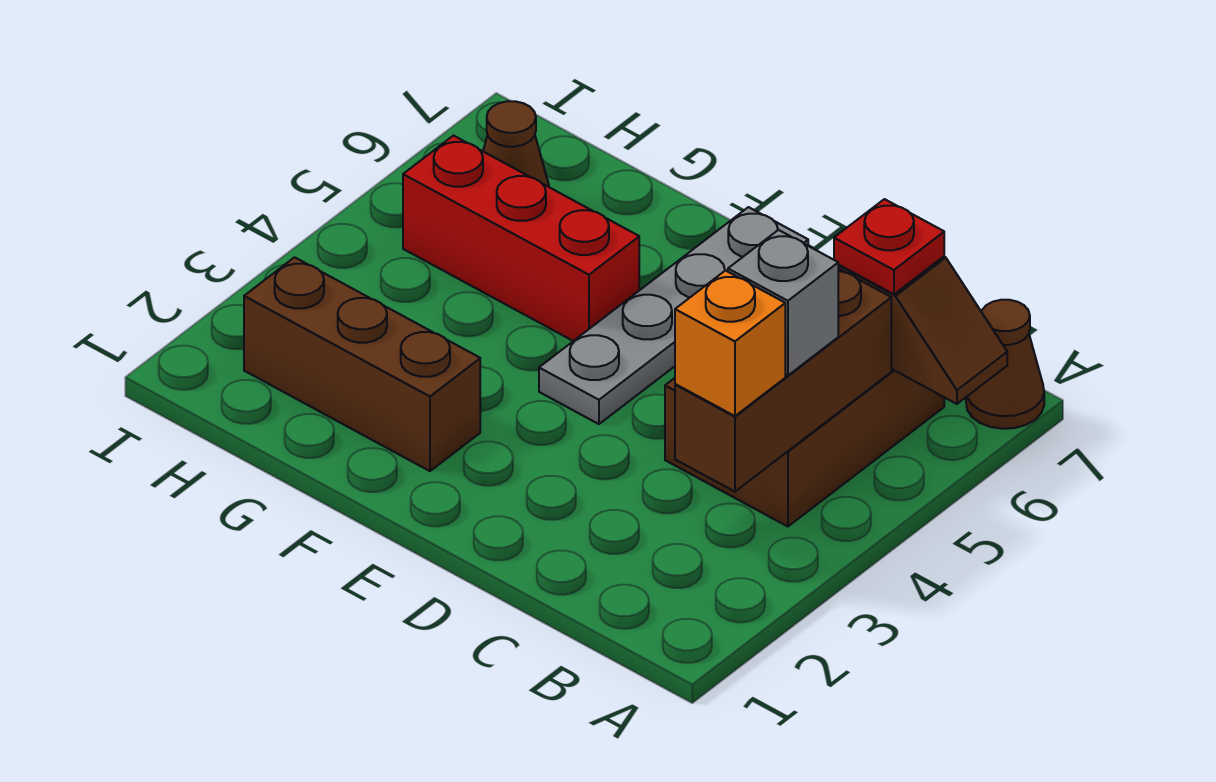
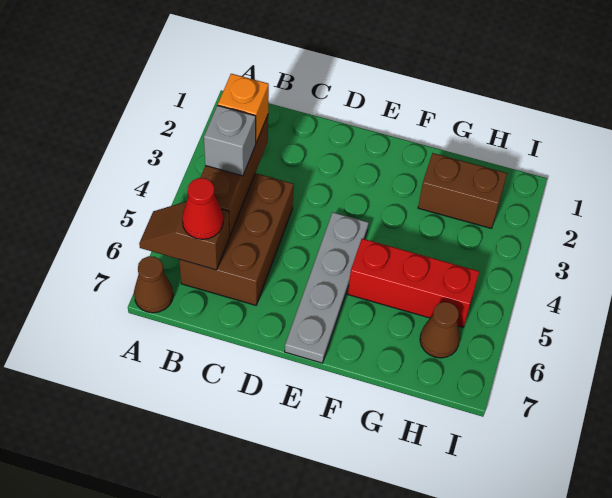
red 1x1 plate [834,199,944,294] -> red 1x1 cone [182,178,223,239]
brown 1x3 brick [244,257,480,471] -> brown 1x2 brick [418,153,507,228]

